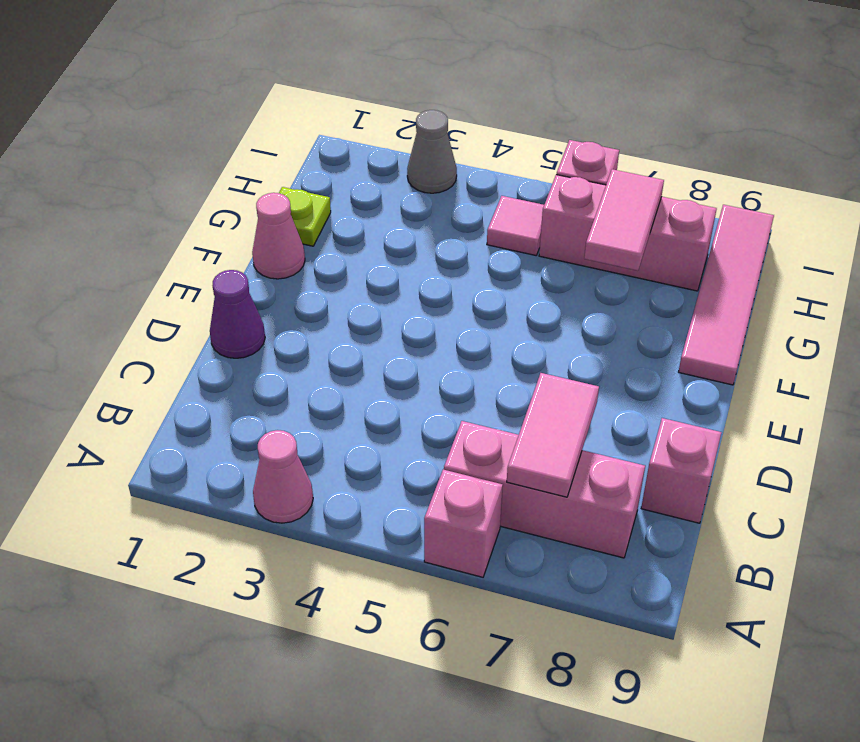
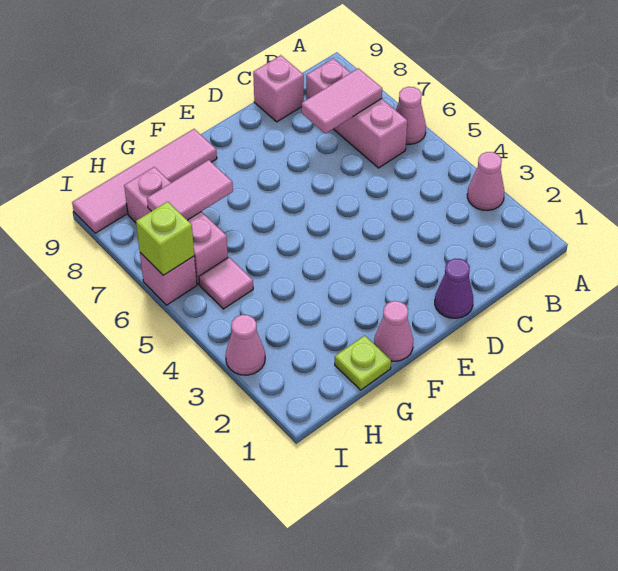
pink 1x1 brick [424,469,503,577] -> pink 1x1 cone [396,87,426,144]
grey 1x1 cone [407,110,457,193] -> pink 1x1 cone [226,315,265,375]
none -> lime 1x1 brick [136,202,194,275]

